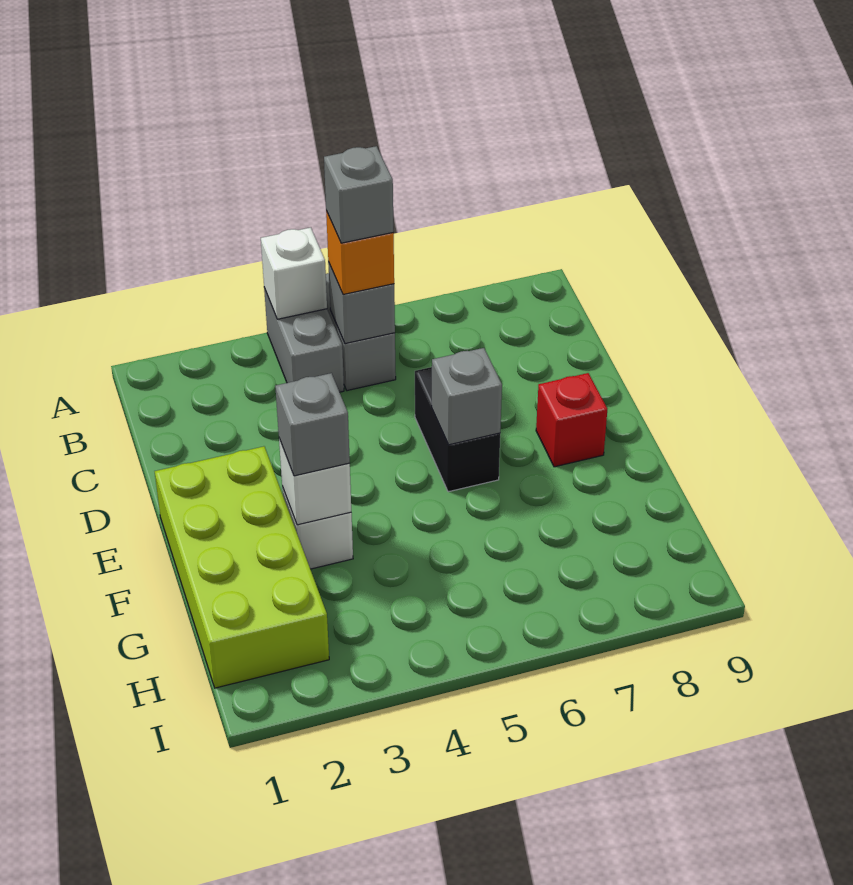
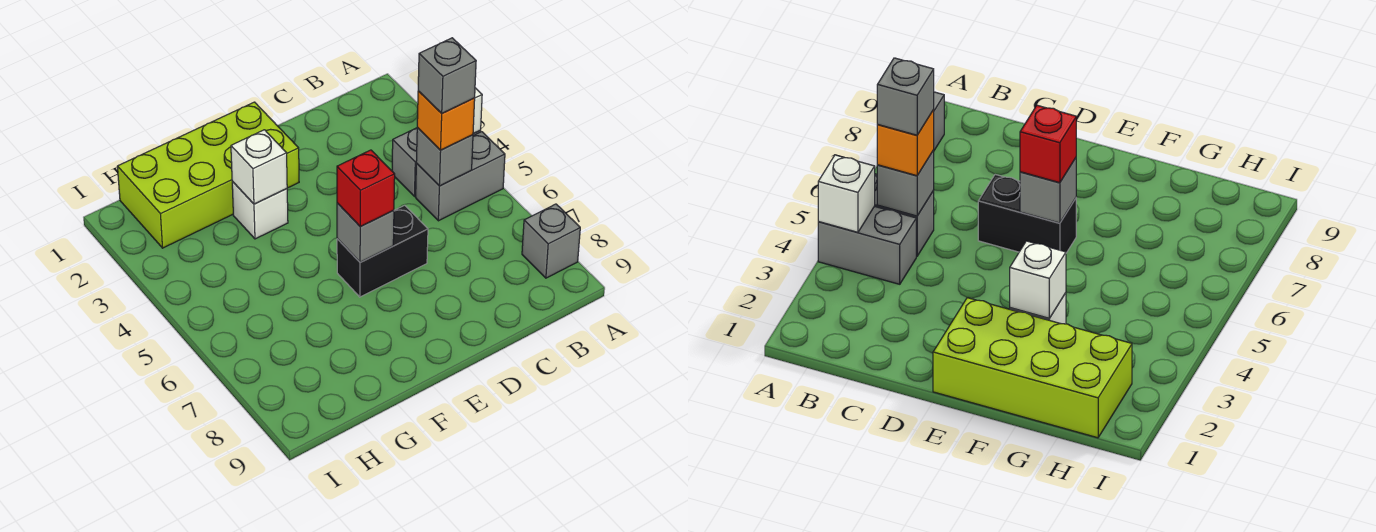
red 1x1 brick [536,373,607,467] -> red 1x1 brick moved to [337,150,395,227]
grey 1x1 brick [275,373,350,476] -> grey 1x1 brick moved to [522,204,580,278]

